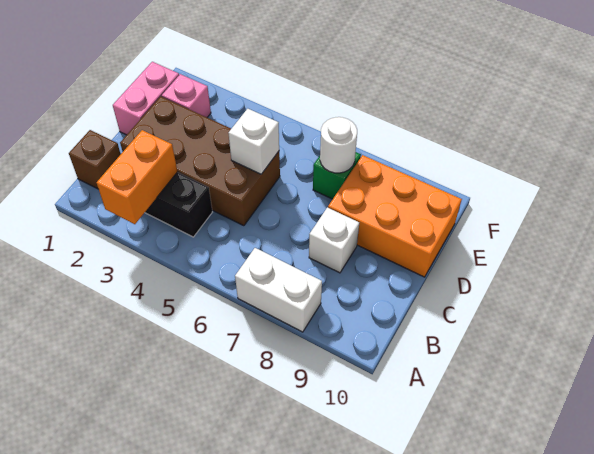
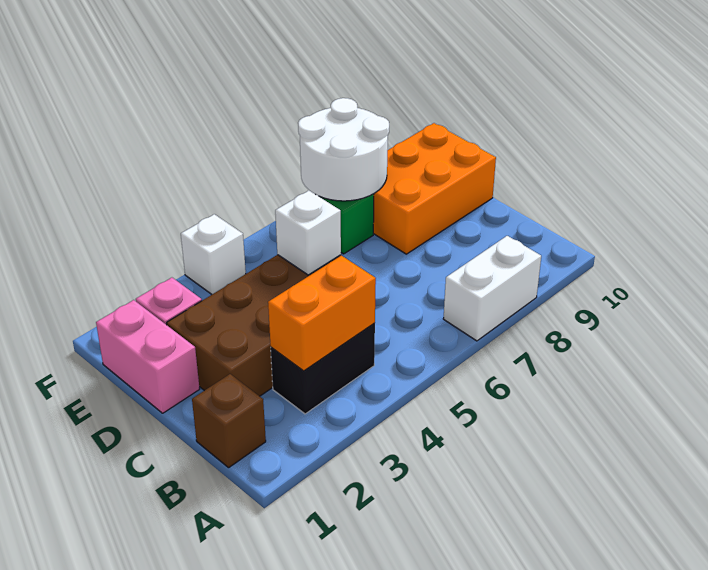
orange 1x2 brick [97,130,178,224] -> orange 1x2 brick turned to [268,256,376,371]
white 1x1 brick [309,208,359,273] -> white 1x1 brick moved to [181,214,246,294]
white 1x1 round brick [320,117,357,173] -> white 2x2 round brick [298,98,389,201]

